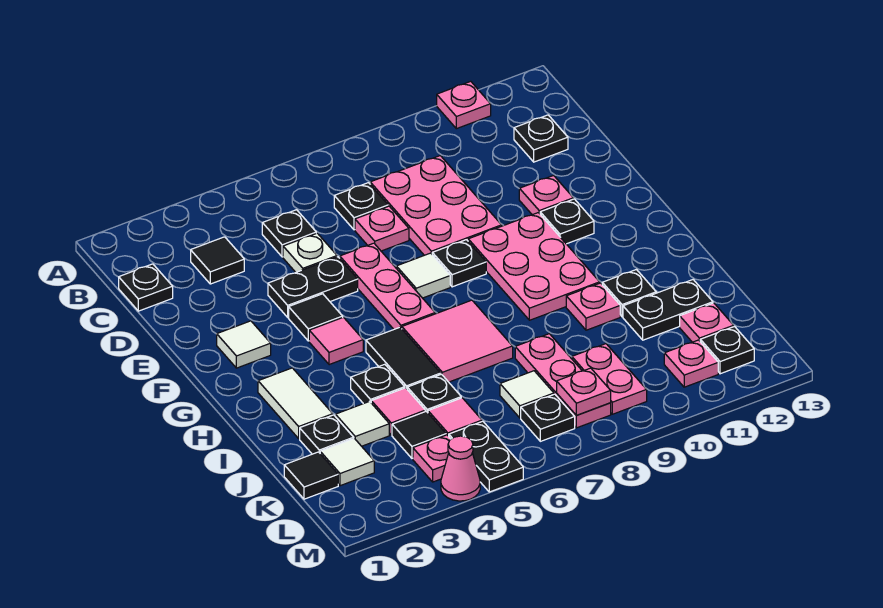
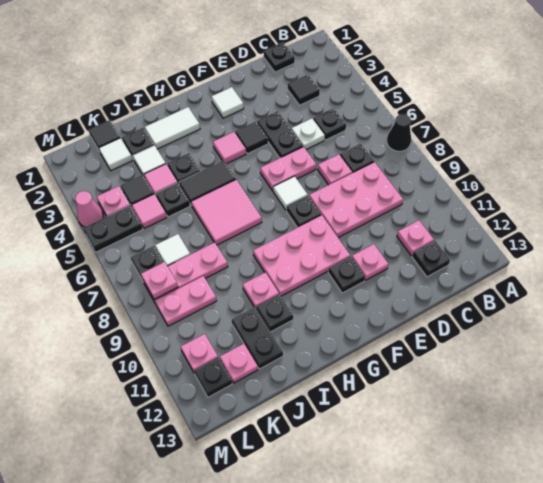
none -> black 1x1 cone [387,114,411,151]
pink 1x1 plate [437,81,491,129] -> pink 1x1 plate moved to [397,220,434,256]
pink 1x3 plate [340,243,435,329] -> pink 1x2 plate [260,147,316,191]

